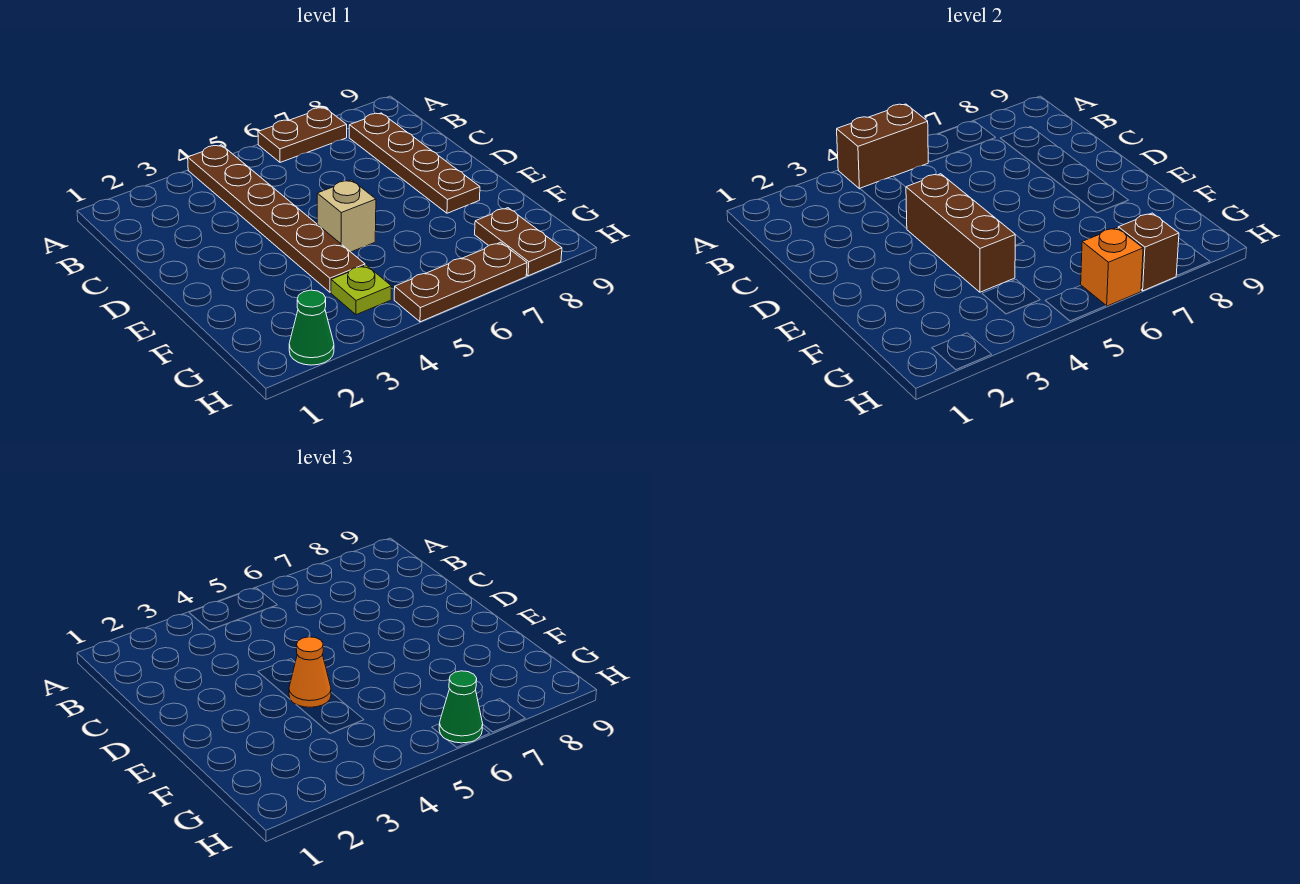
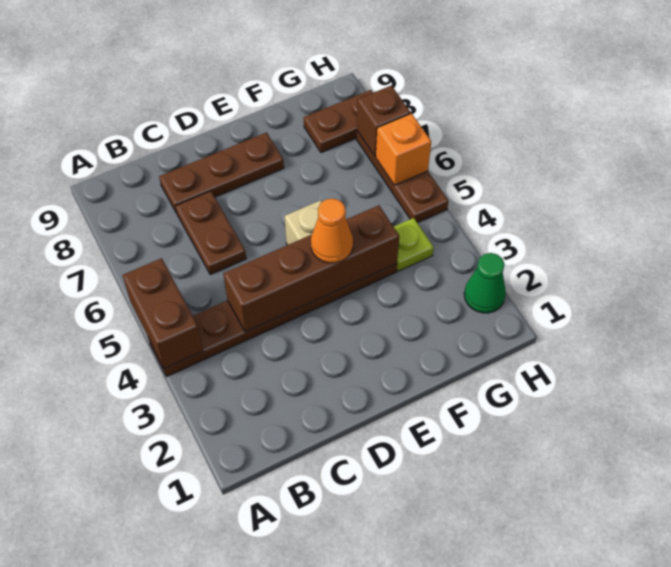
brown 1x2 plate [258,108,347,162] -> brown 1x2 plate moved to [176,191,246,275]
brown 1x4 plate [349,113,480,213] -> brown 1x3 plate [159,132,284,213]
brown 1x3 brick [906,174,1016,292] -> brown 1x4 brick [223,205,399,332]
green 1x1 cone [439,671,483,743] -> none

